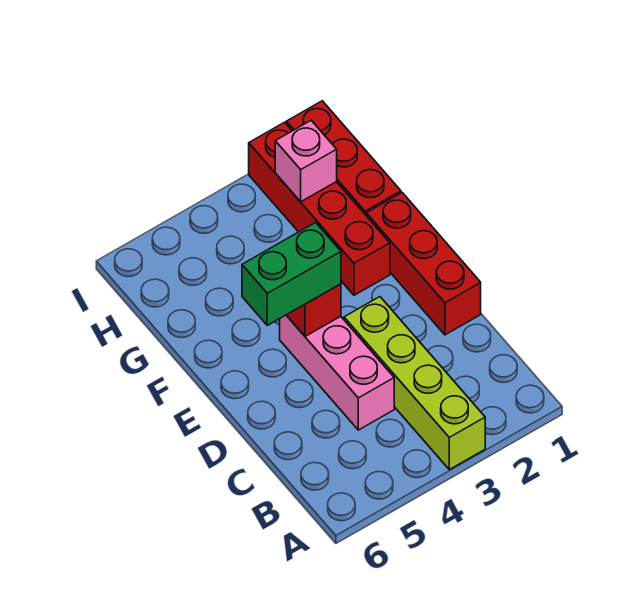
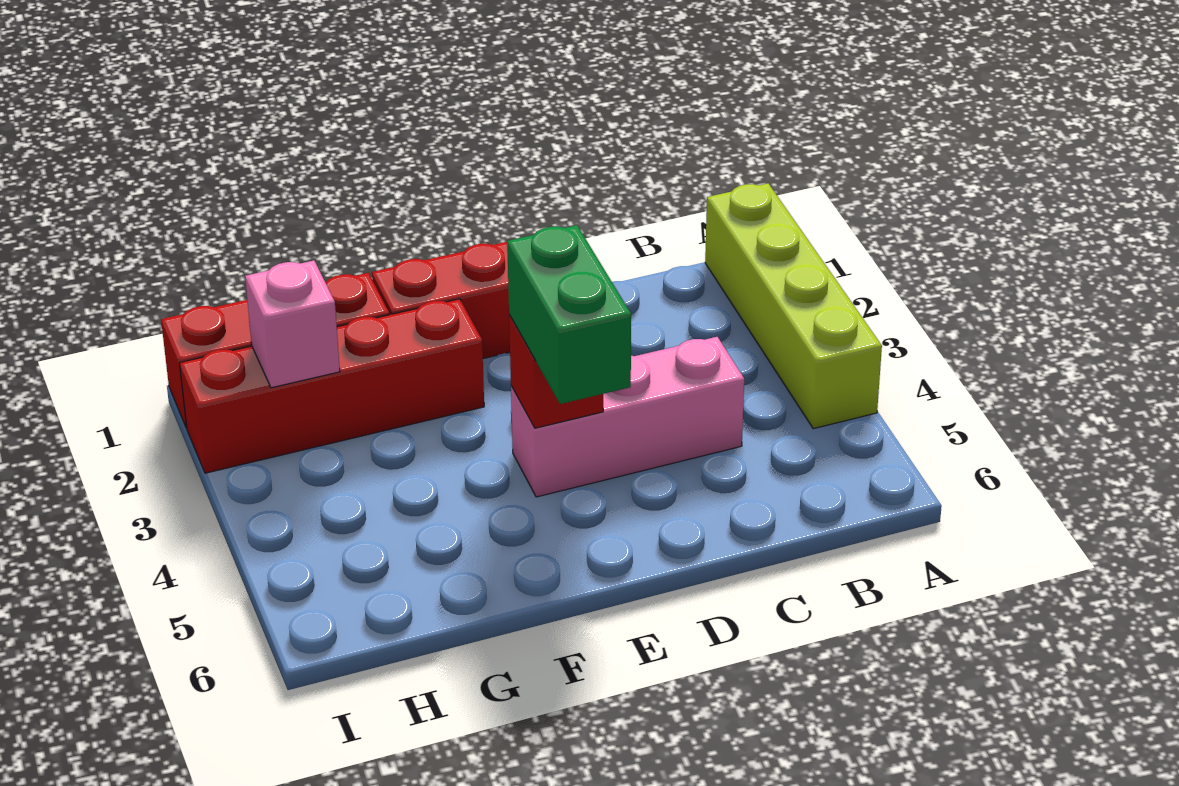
lime 1x4 brick [344,297,485,469] -> lime 1x4 brick turned to [705,183,882,429]

